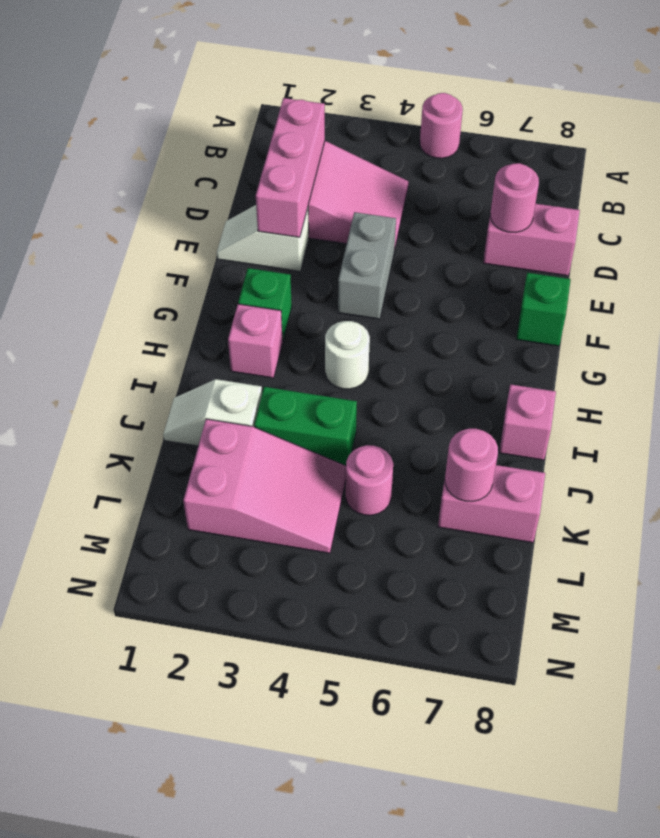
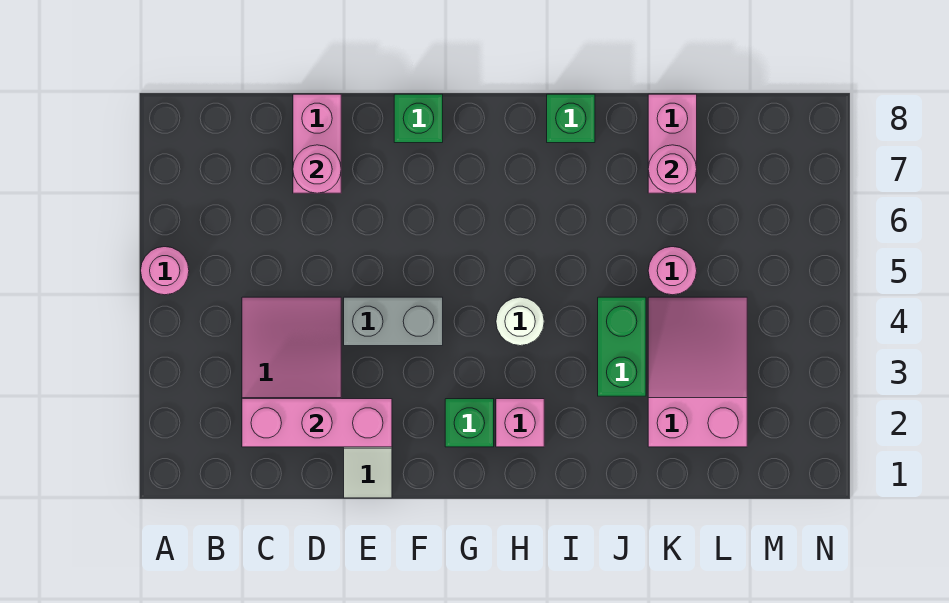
pink 1x1 brick [499,384,556,460] -> green 1x1 brick [547,94,595,143]
white 1x2 slope [163,379,262,446] -> none

